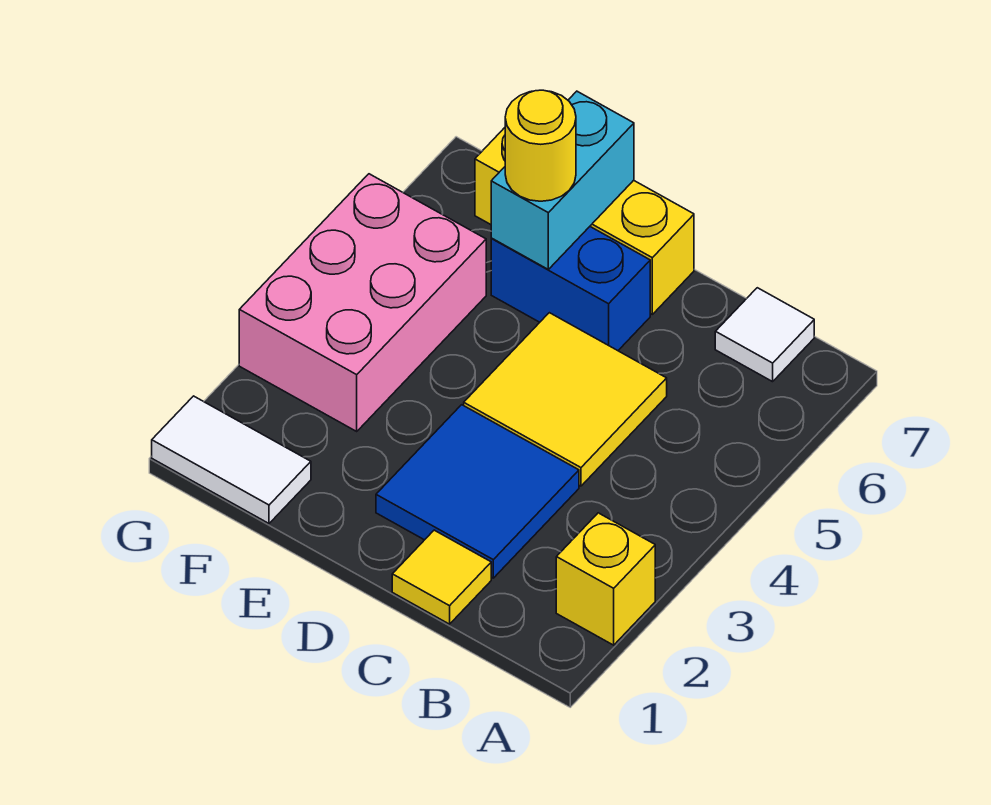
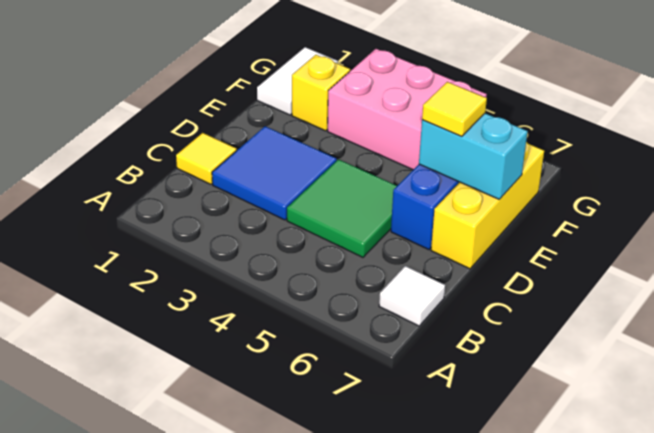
yellow 1x1 brick [556,513,655,645] -> yellow 1x1 brick moved to [292,55,350,131]
yellow 2x2 tile [464,313,667,486] -> green 2x2 tile [287,159,397,257]
yellow 1x1 round brick [505,90,576,201] -> yellow 1x1 tile [422,82,487,136]

